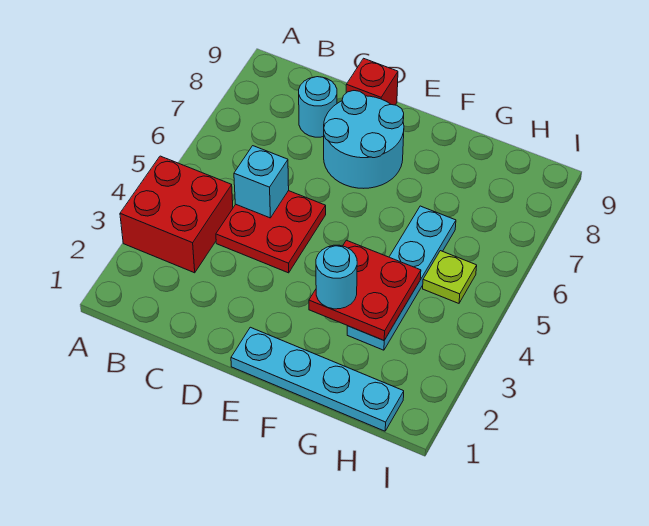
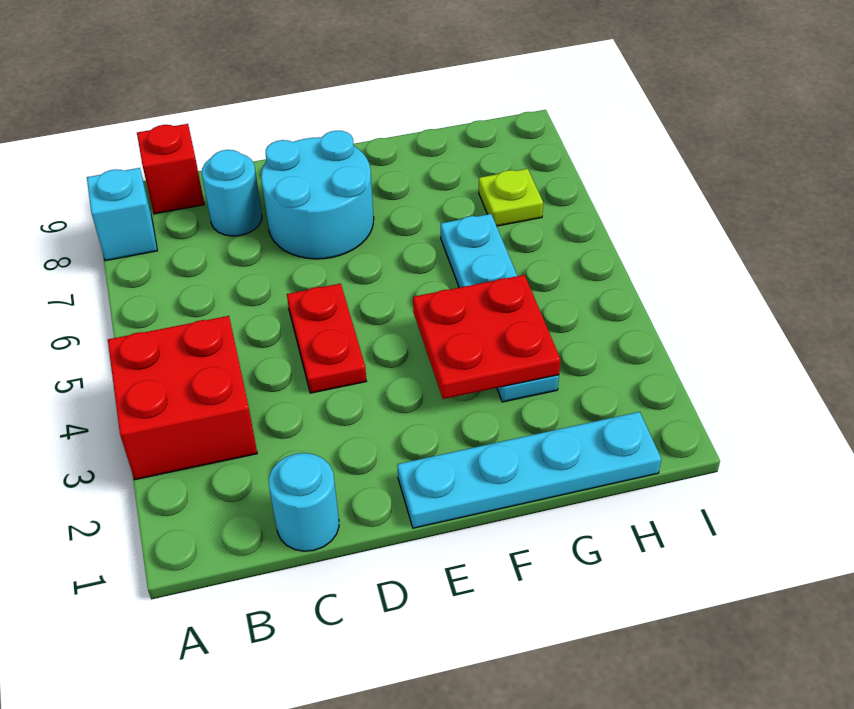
red 2x2 plate [216,191,326,273] -> red 1x2 plate [287,284,366,393]
cyan 1x1 brick [234,146,289,218] -> cyan 1x1 brick moved to [87,168,157,261]
red 1x1 brick [346,58,398,105] -> red 1x1 brick moved to [137,124,204,214]
cyan 1x1 round brick [316,245,357,309] -> cyan 1x1 round brick moved to [269,453,339,551]
lime 1x1 plate [423,251,477,303] -> lime 1x1 plate moved to [479,169,543,226]

